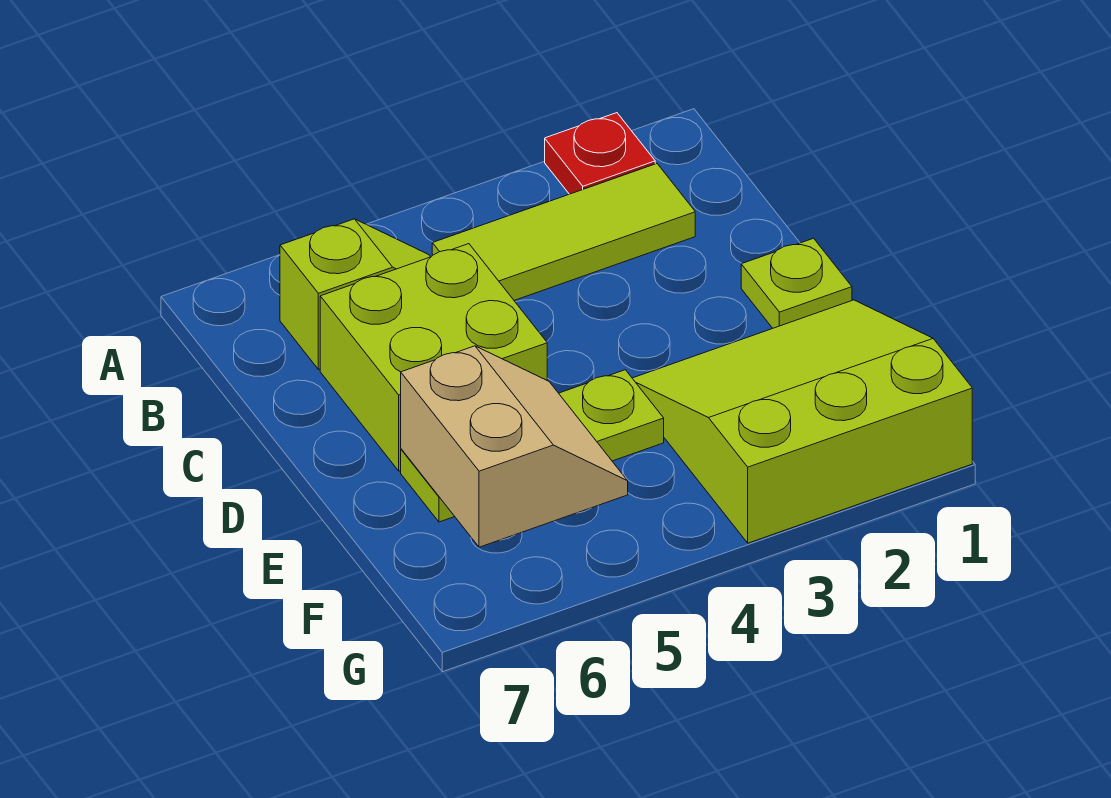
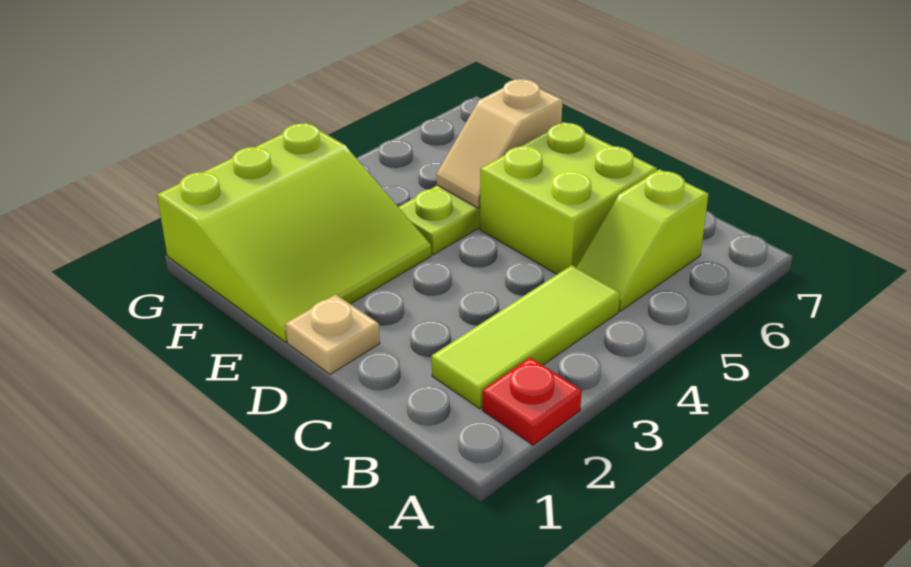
lime 1x1 plate [741,238,852,328] -> tan 1x1 plate [286,294,380,374]
tan 2x2 slope [401,346,628,547] -> tan 1x2 slope [437,79,563,208]

